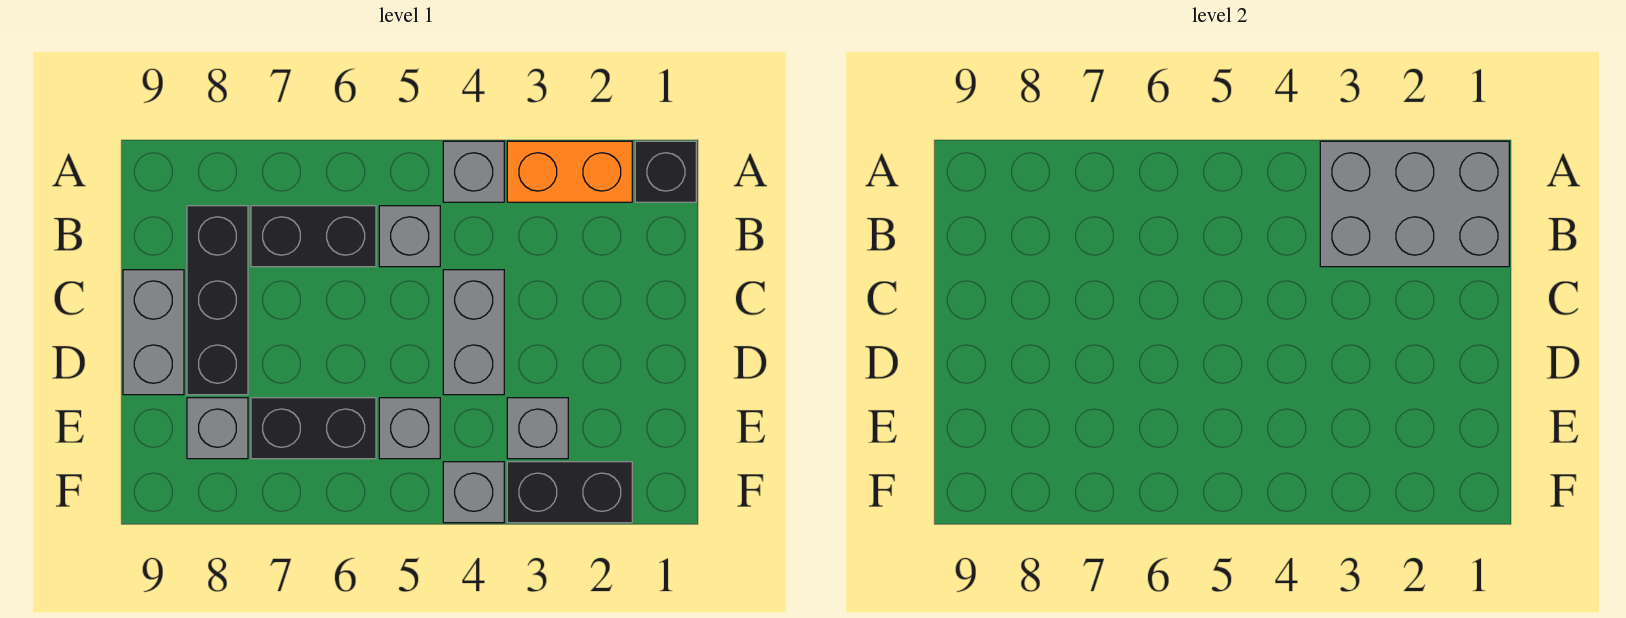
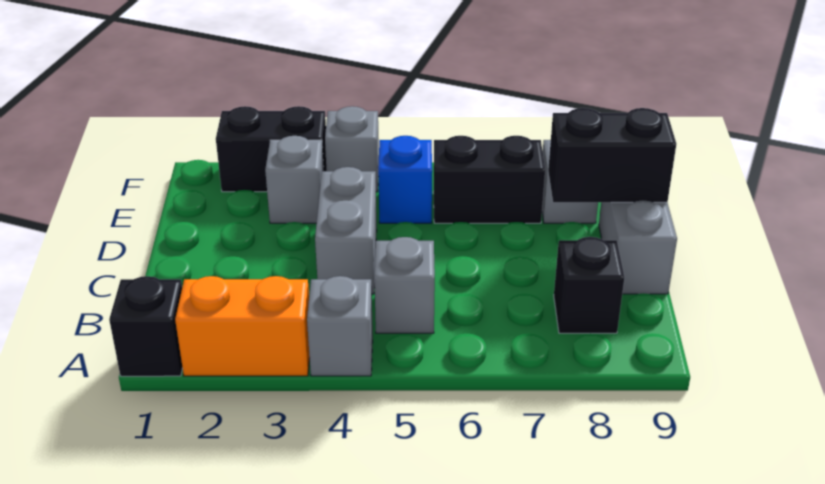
grey 2x3 brick [1320,141,1509,267] -> none
black 1x2 brick [251,206,376,267] -> black 1x2 brick moved to [548,108,676,202]
black 1x3 brick [187,206,248,395] -> black 1x1 brick [554,237,624,333]
grey 1x1 brick [379,398,440,459] -> blue 1x1 brick [378,136,432,223]

